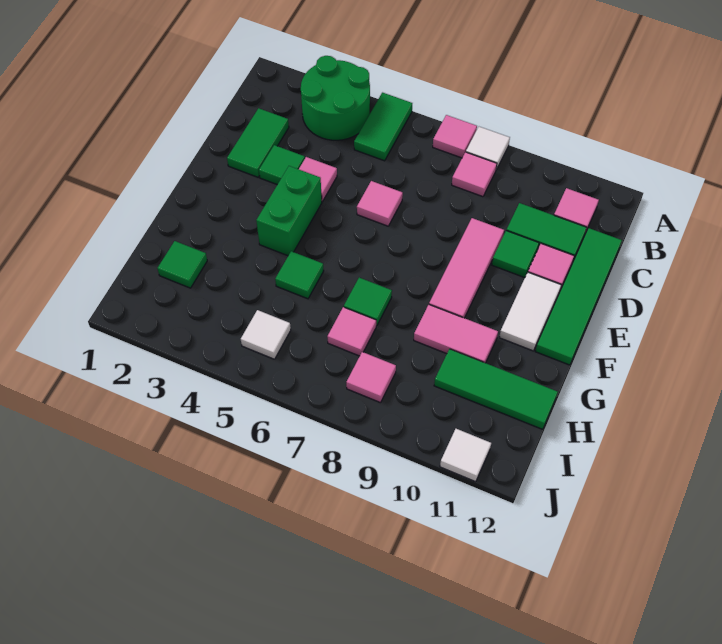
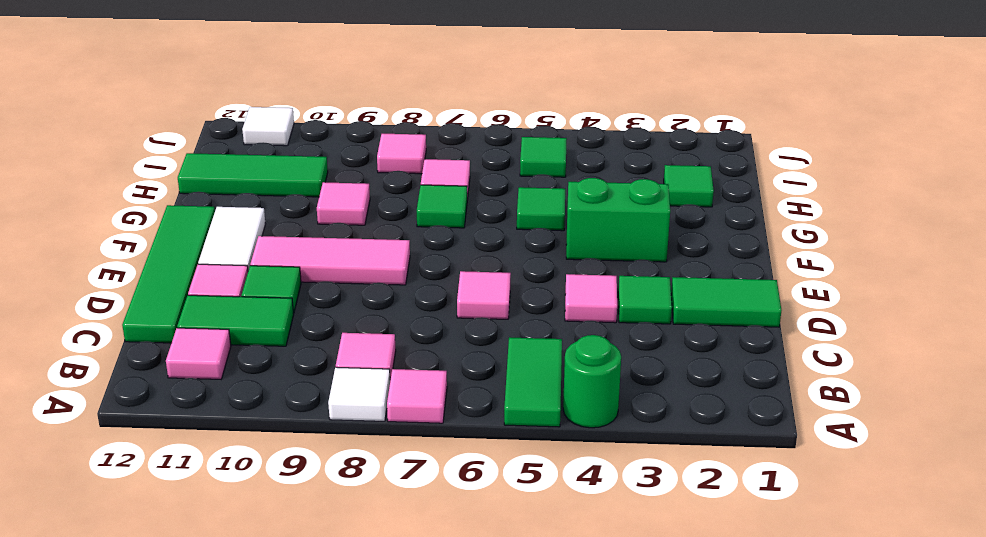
green 2x2 round brick [301,56,370,140] -> green 1x1 round brick [563,335,621,428]
green 1x2 tile [227,108,289,177] -> green 1x2 tile turned to [671,277,781,327]
pink 1x3 tile [429,218,504,318] -> pink 1x3 tile turned to [250,236,410,285]
green 1x2 brick [256,166,322,256] -> green 1x2 brick turned to [566,178,670,262]
pink 1x2 tile [414,305,498,363] -> pink 1x1 tile [317,182,370,225]
white 1x1 tile [241,310,291,359] -> green 1x1 tile [520,137,567,177]

